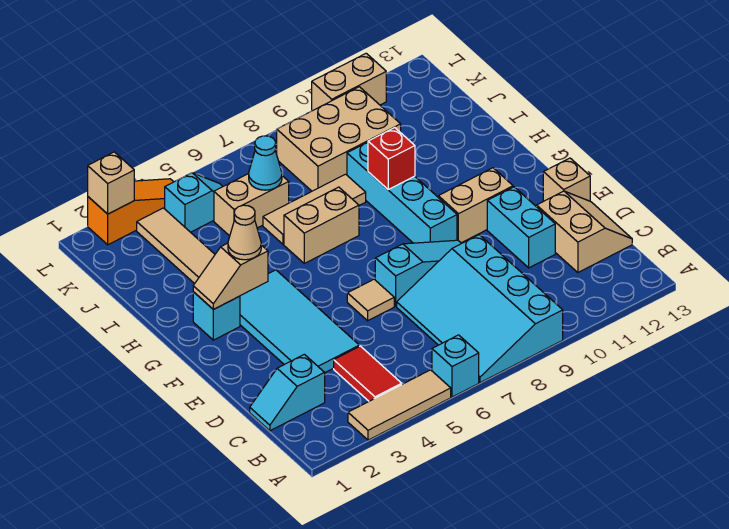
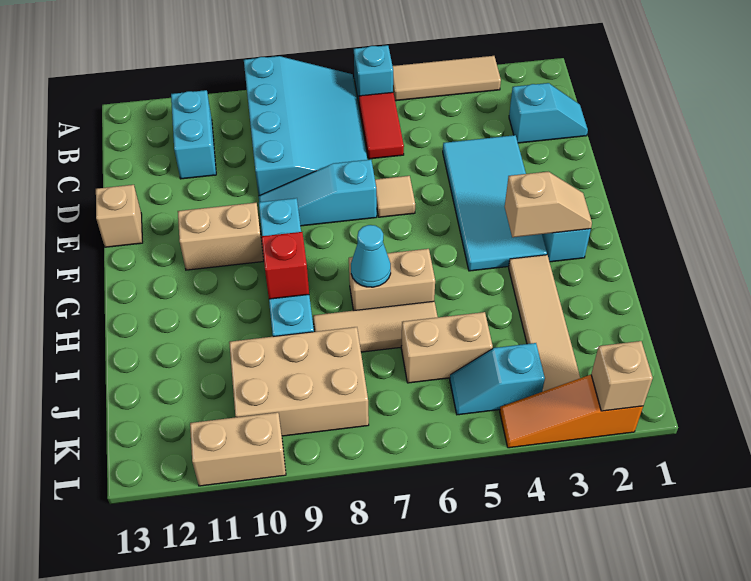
red 1x2 tile [334,346,402,401] -> red 1x2 tile moved to [359,92,404,159]
tan 2x2 slope [537,191,632,272] -> none
cyan 1x2 brick [487,187,555,268] -> cyan 1x2 brick moved to [171,90,216,179]
tan 1x1 cone [228,205,261,260] -> none
cyan 1x1 cone [249,136,282,190] -> cyan 1x1 cone moved to [351,225,391,287]

